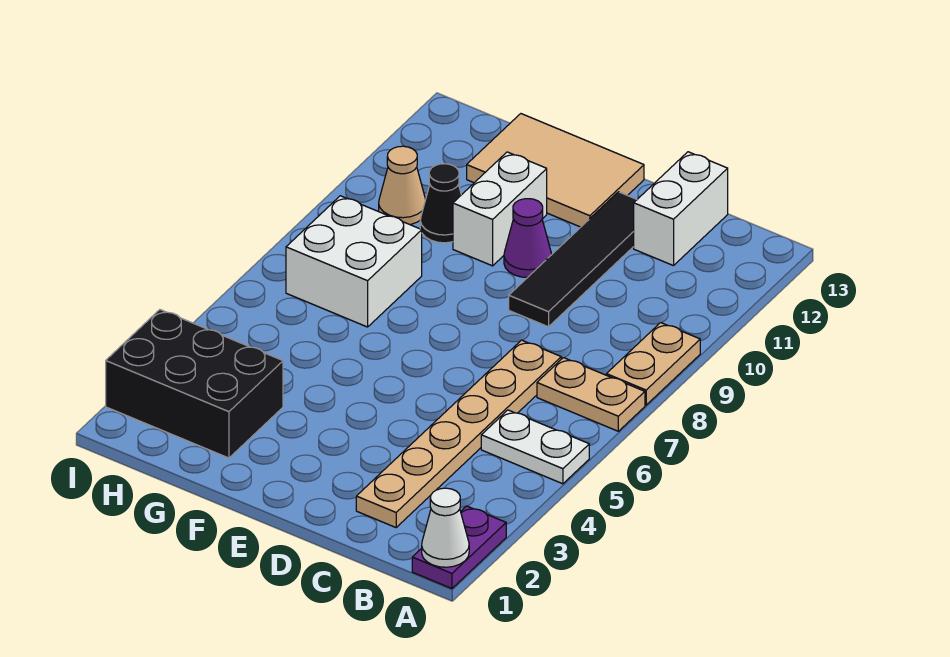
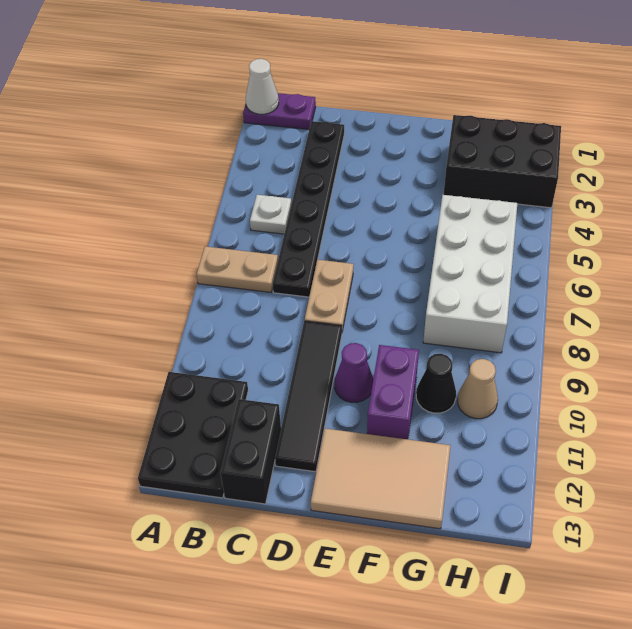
purple 1x2 plate [412,506,506,589] -> purple 1x2 plate turned to [243,93,316,129]
white 1x2 plate [481,410,589,484] -> white 1x1 plate [250,195,291,234]
tan 1x2 plate [606,323,700,405] -> tan 1x2 plate moved to [305,260,354,331]
none -> black 2x3 plate [138,372,248,498]
tan 1x6 plate [356,340,561,527] -> black 1x6 plate [273,121,344,297]
white 1x2 brick [634,152,728,266] -> black 1x2 brick [221,399,281,504]
white 1x2 brick [453,152,547,266] -> purple 1x2 brick [367,345,419,439]
white 2x2 brick [286,196,422,327] -> white 2x4 brick [423,195,517,353]

